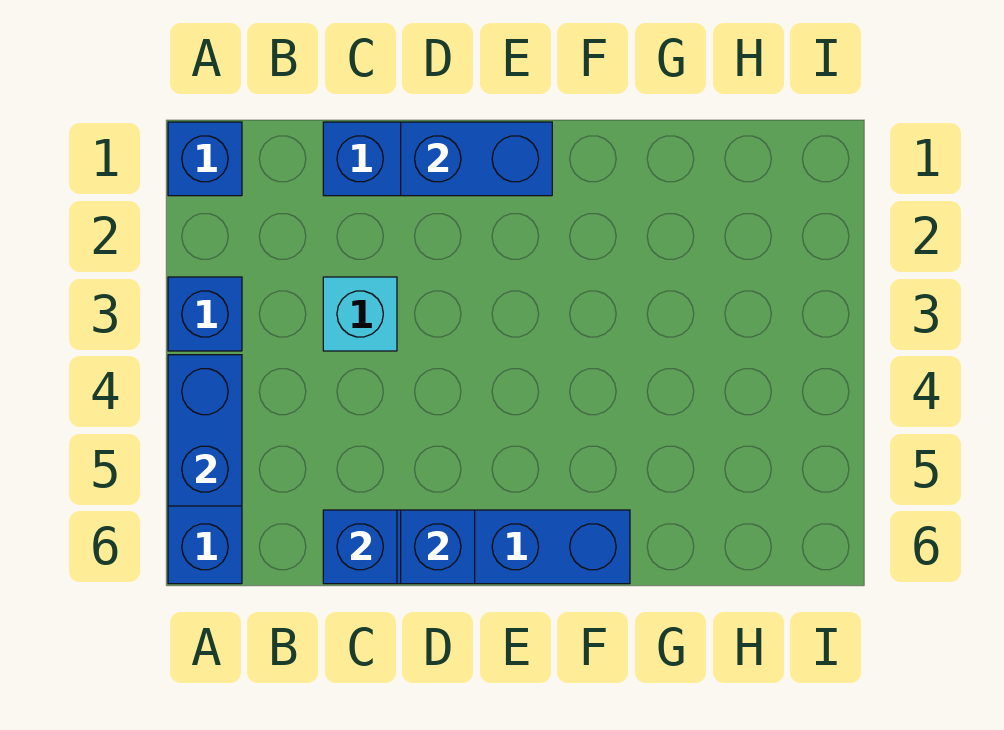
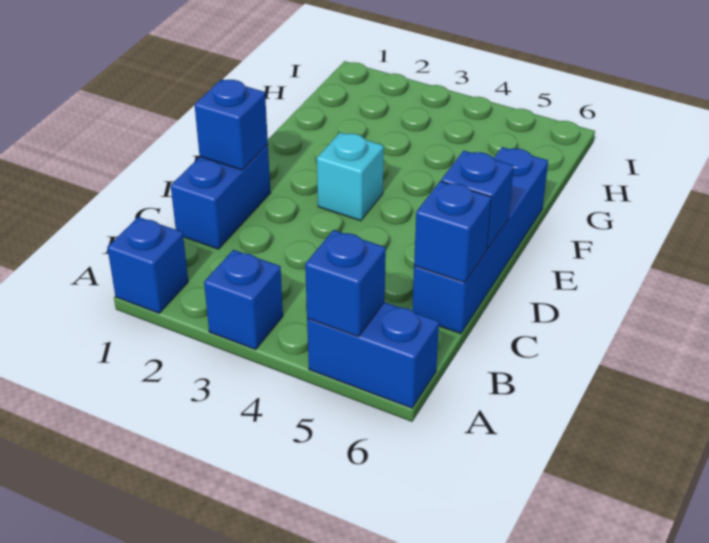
blue 1x2 brick [168,355,242,506] -> blue 1x1 brick [305,230,386,337]
cyan 1x1 brick [323,277,397,351] -> cyan 1x1 brick moved to [317,132,384,221]
blue 1x2 brick [401,122,552,196] -> blue 1x1 brick [195,79,268,170]

